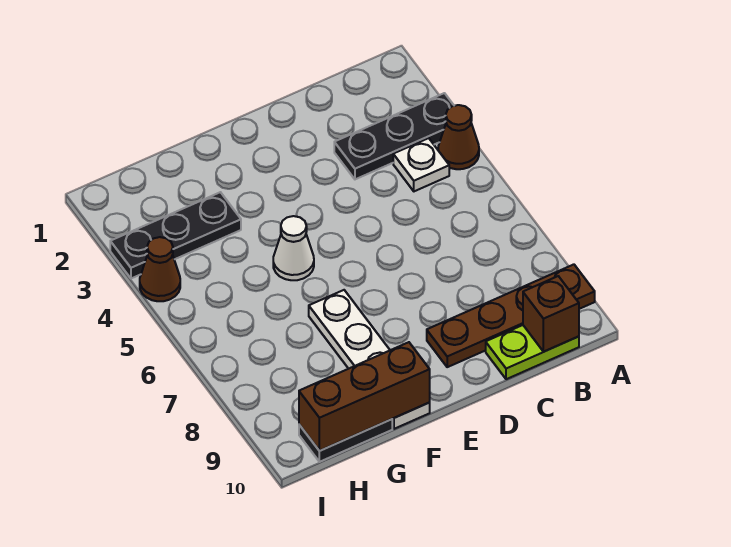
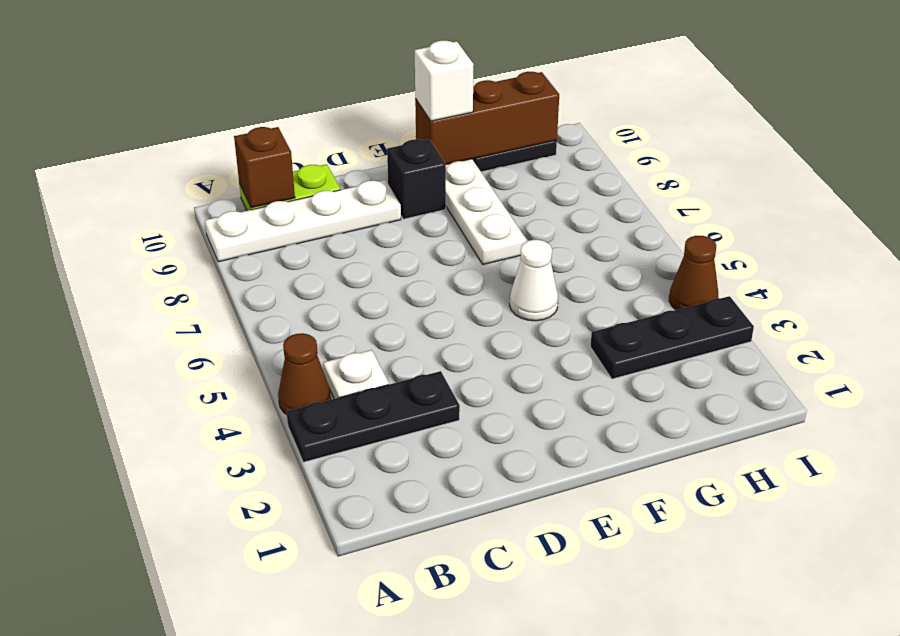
brown 1x4 plate [427,264,595,367] -> white 1x4 plate [205,180,401,262]
none -> black 1x1 brick [387,139,446,219]
none -> white 1x1 brick [415,41,474,121]

